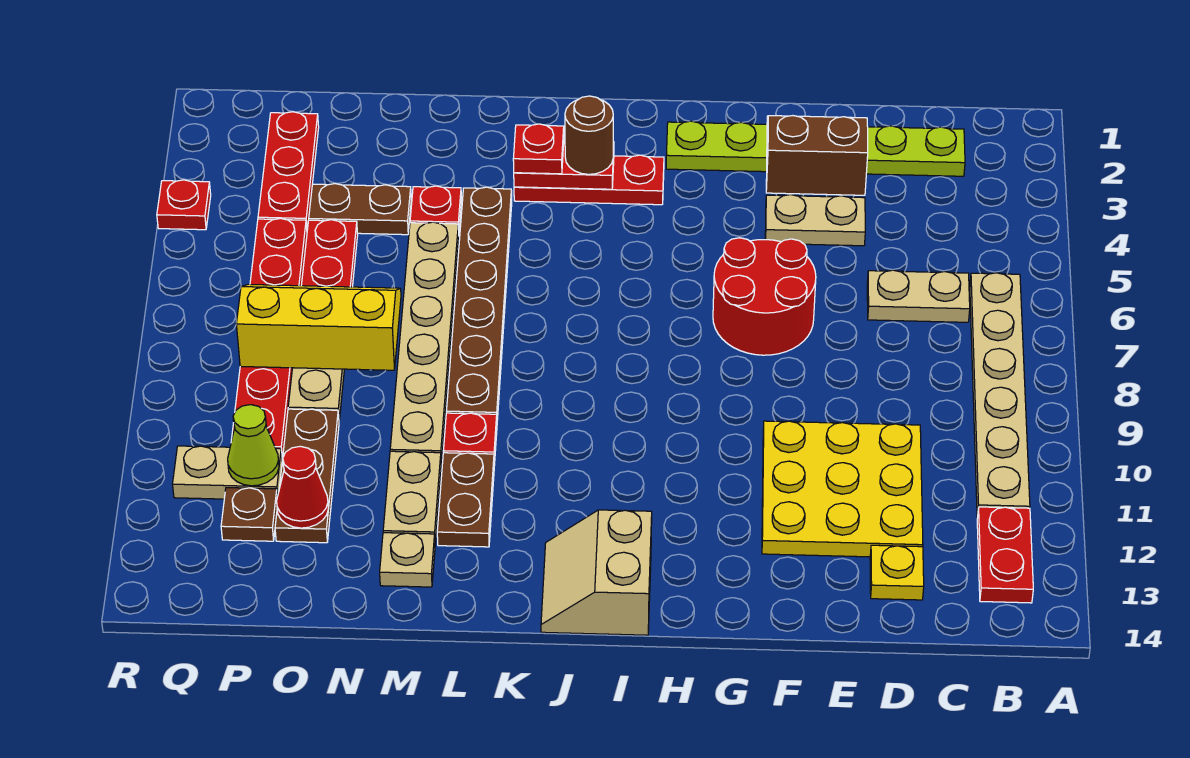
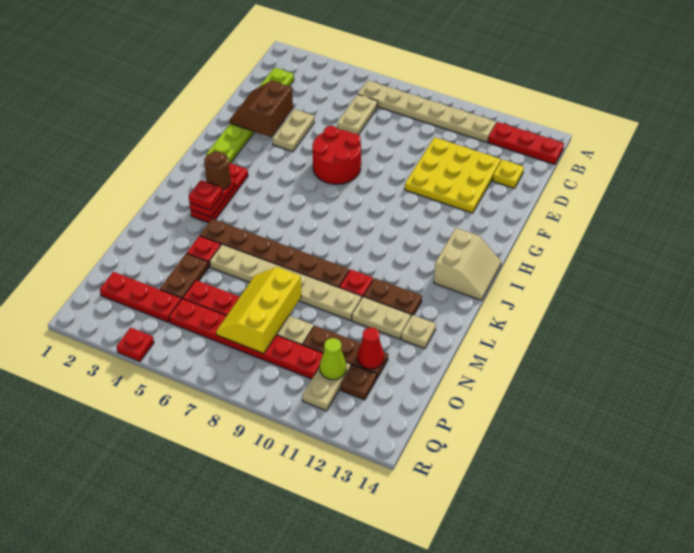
red 1x2 plate [977,507,1033,603] -> red 1x3 plate [488,122,564,164]
tan 2x2 slope [541,510,652,635] -> tan 2x2 slope turned to [434,228,501,300]

